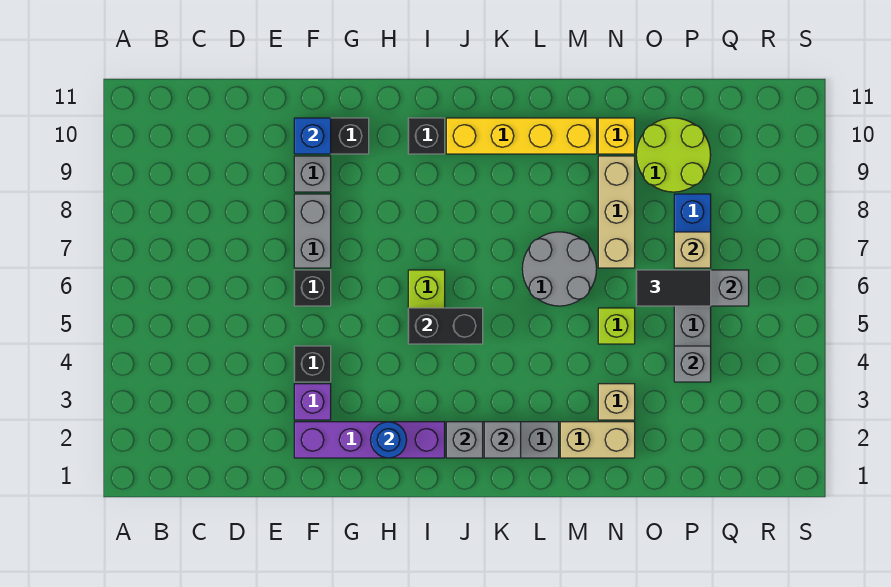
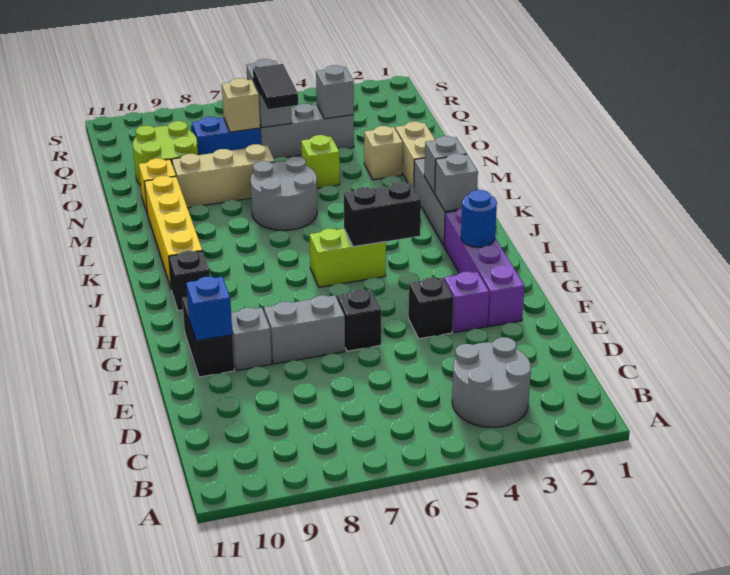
none -> grey 2x2 round brick [452,337,531,427]
black 1x2 brick [408,308,483,344] -> black 1x2 brick turned to [344,182,421,247]

